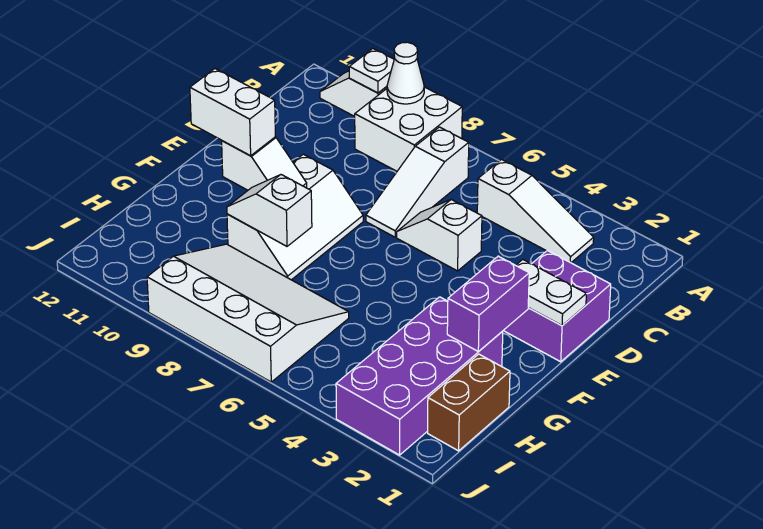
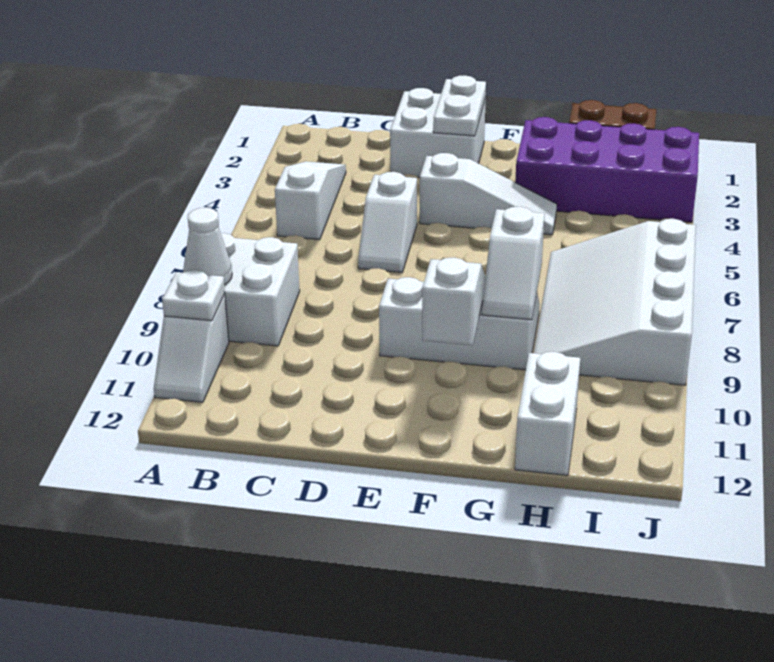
white 1x3 slope [366,127,469,237] -> white 1x3 slope moved to [420,153,557,235]
purple 2x2 brick [503,251,611,362] -> white 2x2 brick [390,88,486,178]
purple 1x2 brick [447,256,529,352] -> none
white 1x2 brick [190,69,275,156] -> white 1x2 brick moved to [515,352,580,475]

